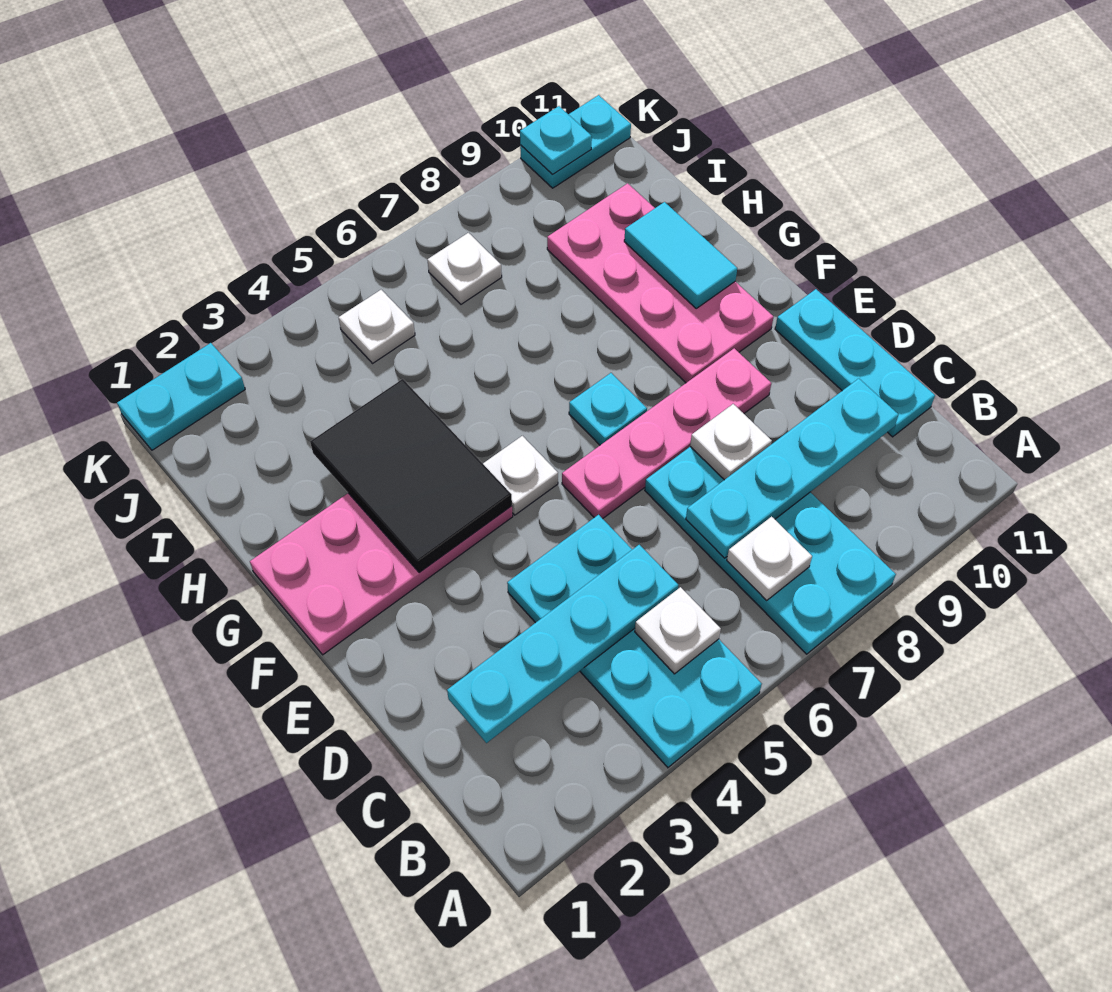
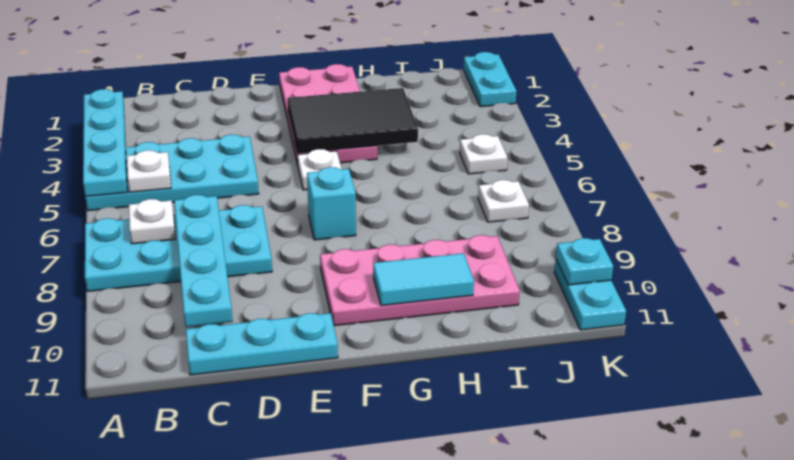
cyan 1x4 plate [447,545,678,743] -> cyan 1x4 plate moved to [83,89,127,196]
white 1x1 plate [690,404,772,480] -> none
pink 1x4 plate [562,348,771,519] -> none
cyan 1x1 plate [569,373,647,445] -> cyan 1x1 brick [307,167,356,240]

